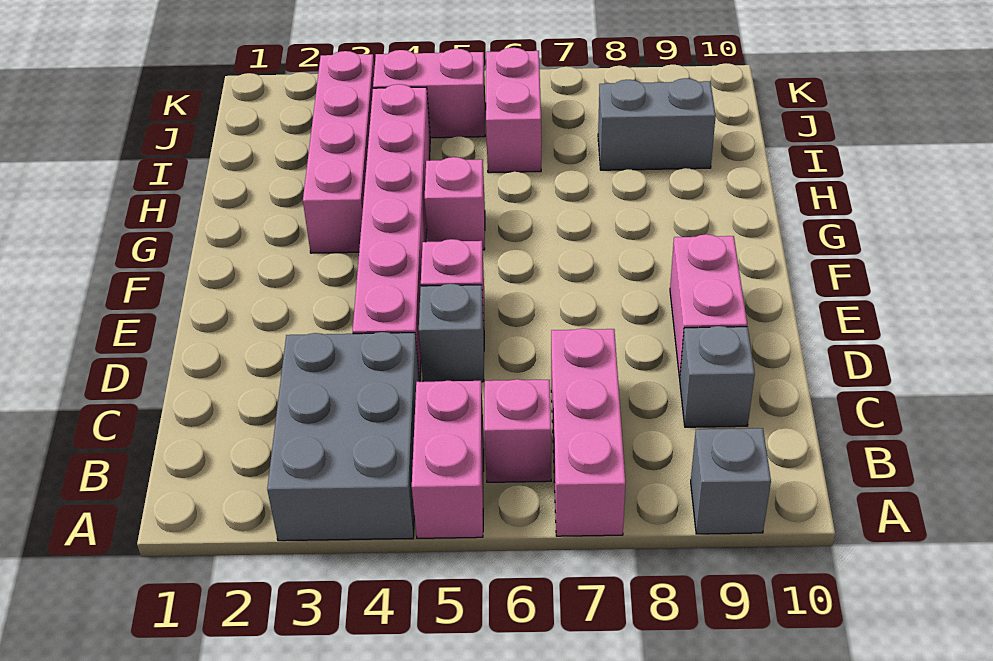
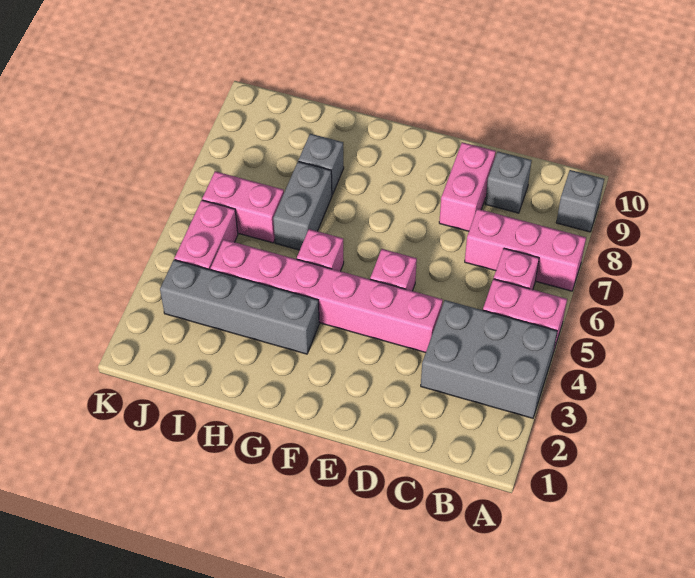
grey 1x1 brick [419,284,484,382] -> grey 1x1 brick moved to [298,134,344,195]
pink 1x2 brick [670,234,747,378] -> pink 1x2 brick turned to [439,142,496,231]
pink 1x4 brick [303,51,375,253] -> grey 1x4 brick [160,260,319,354]
grey 1x2 brick [598,78,716,170] -> grey 1x2 brick moved to [273,162,332,250]

